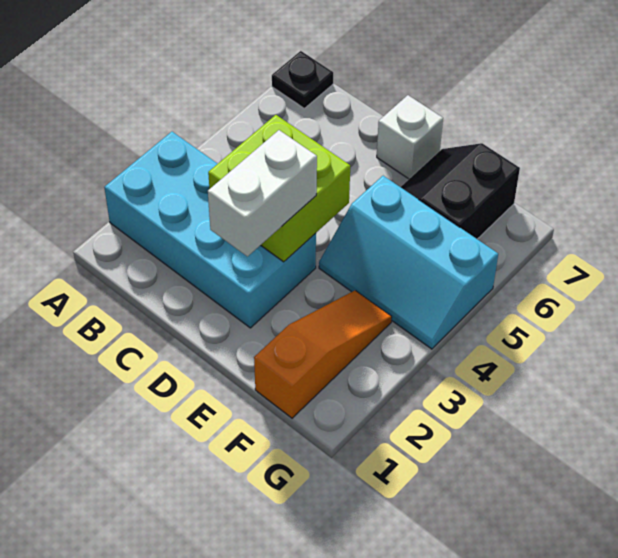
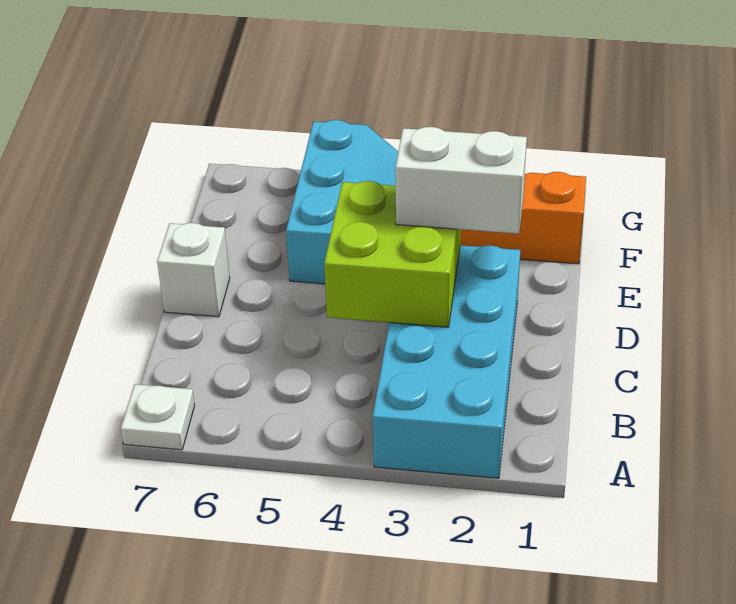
black 1x1 plate [272,51,333,108] -> white 1x1 plate [121,384,195,450]
black 2x2 slope [401,143,520,239] -> none

